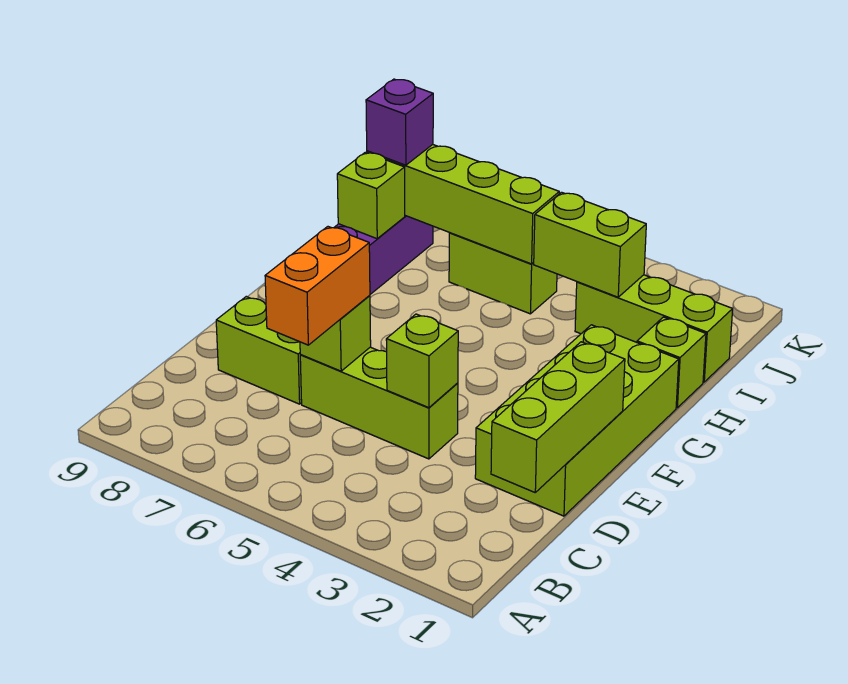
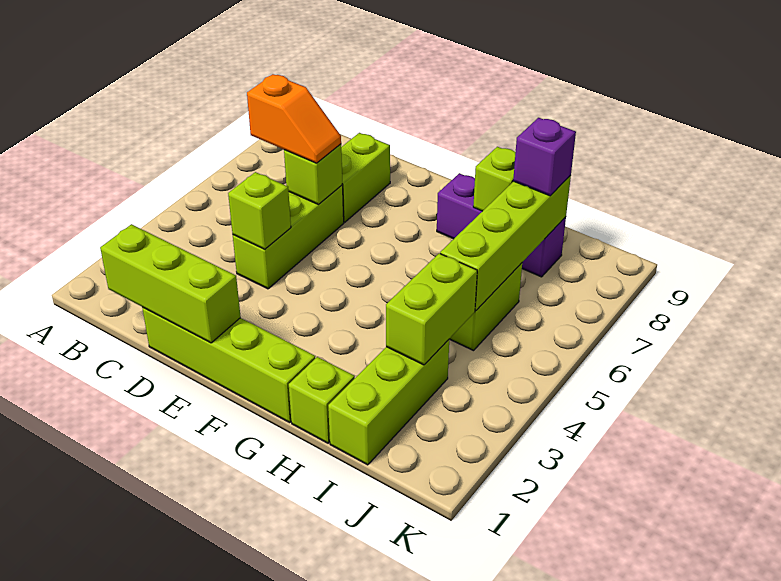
orange 1x2 brick [265,227,370,345] -> orange 1x2 slope [247,74,341,163]
lime 2x4 brick [475,325,679,516] -> lime 1x4 brick [142,307,315,423]

